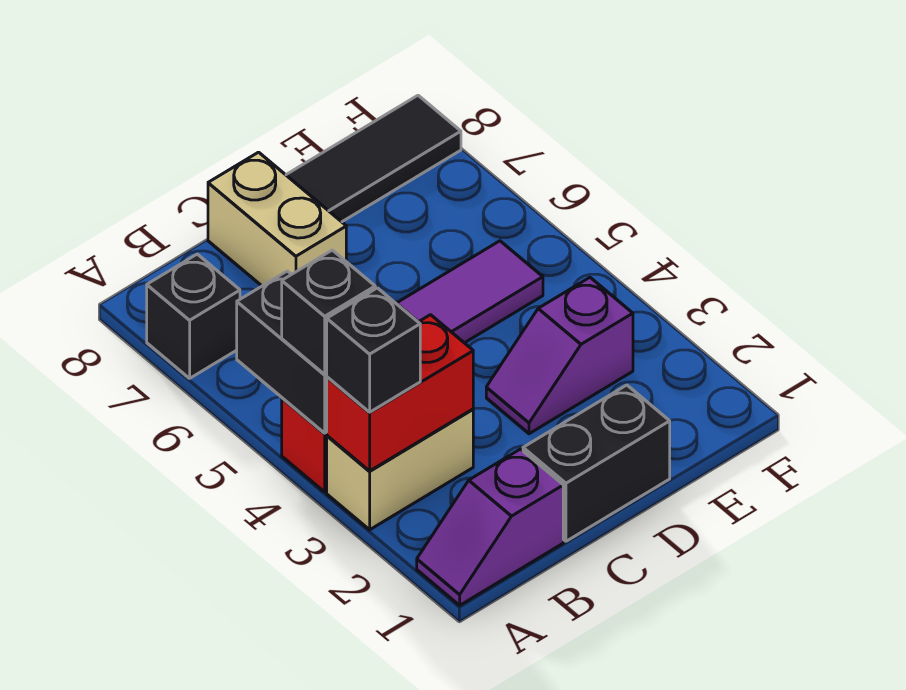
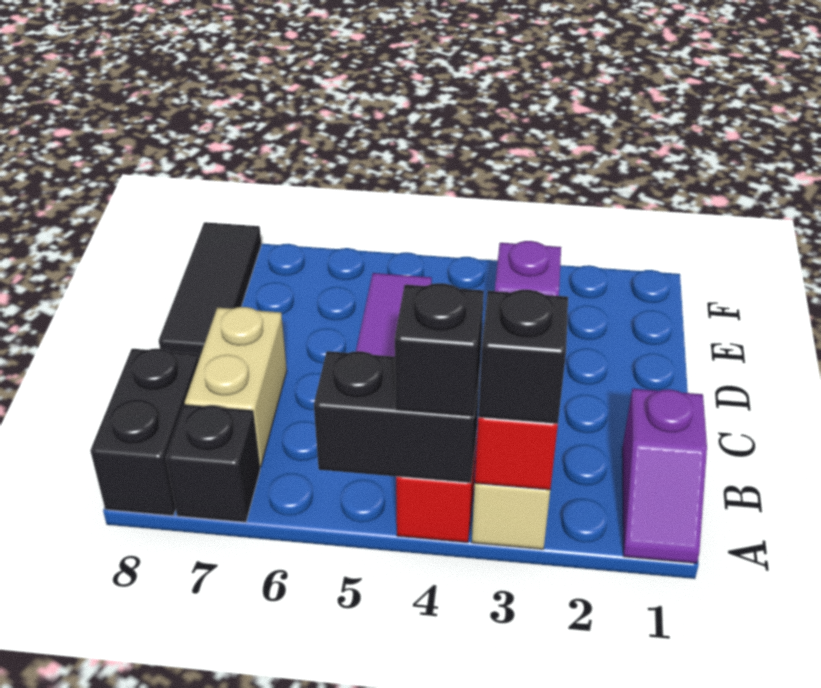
black 1x2 brick [523,385,670,541] -> black 1x2 brick moved to [90,349,199,516]
tan 1x2 brick [208,152,346,286] -> tan 1x2 brick turned to [185,307,287,467]

